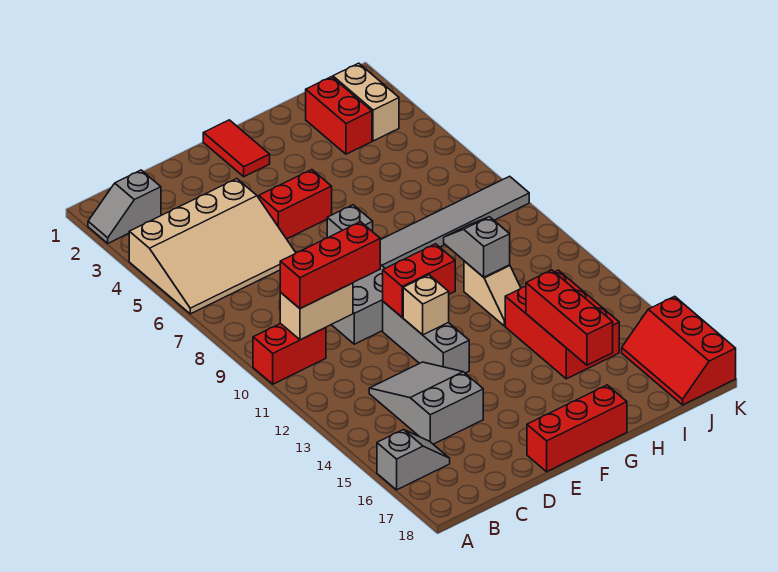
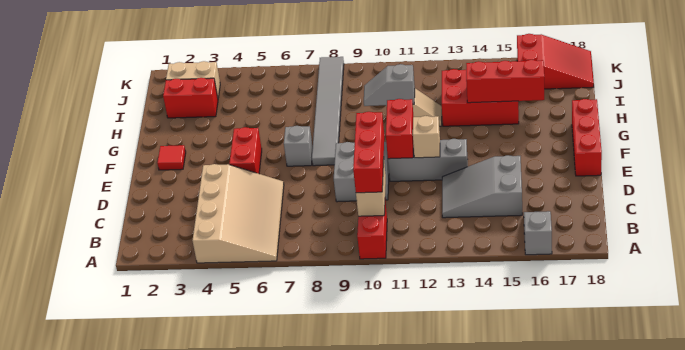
grey 1x2 slope [88,170,161,243] -> none
red 1x2 tile [203,120,270,177] -> red 1x1 tile [157,145,186,170]
red 2x3 slope [622,296,736,405] -> red 2x3 slope turned to [517,34,594,89]

